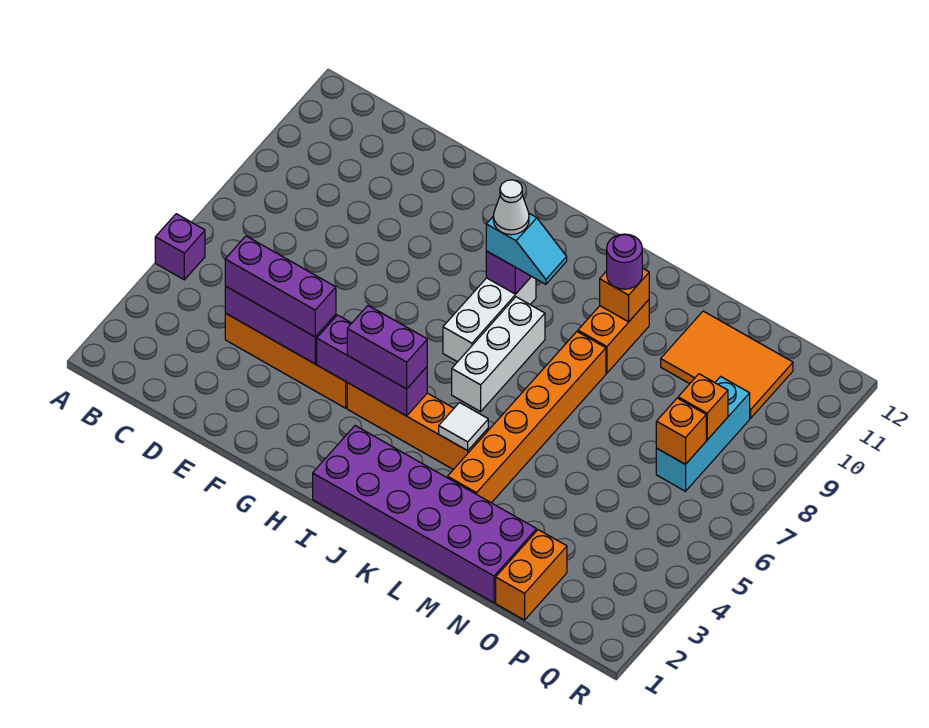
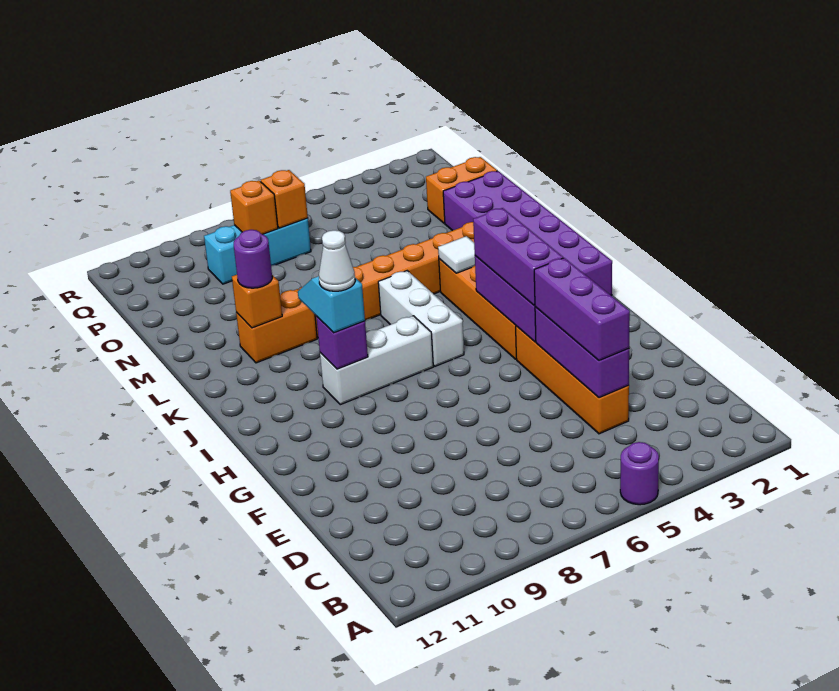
purple 1x1 brick [155,214,205,280] -> purple 1x1 round brick [620,442,659,505]
purple 1x2 brick [347,306,427,389] -> purple 1x3 brick [473,208,563,306]
white 1x3 brick [452,297,545,411] -> white 1x3 brick turned to [378,271,464,366]
orange 2x3 tile [661,311,793,418] -> none

